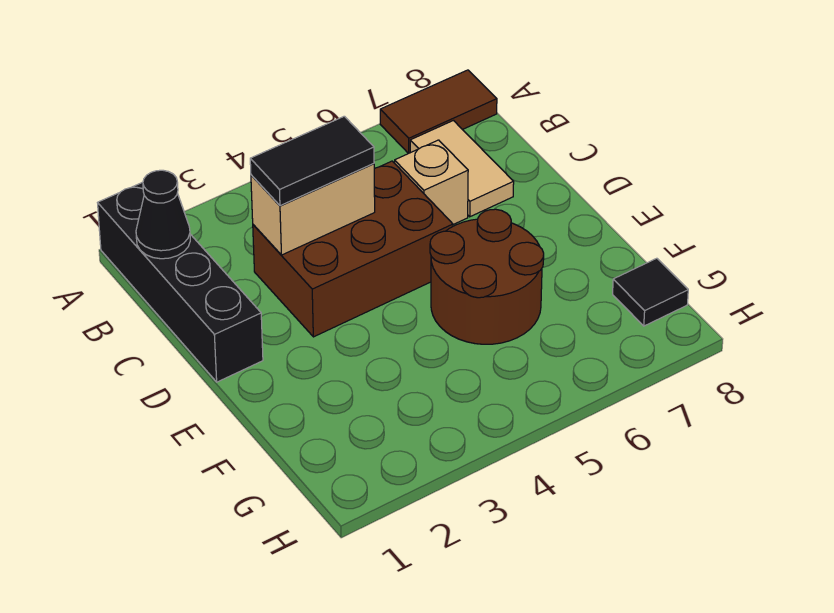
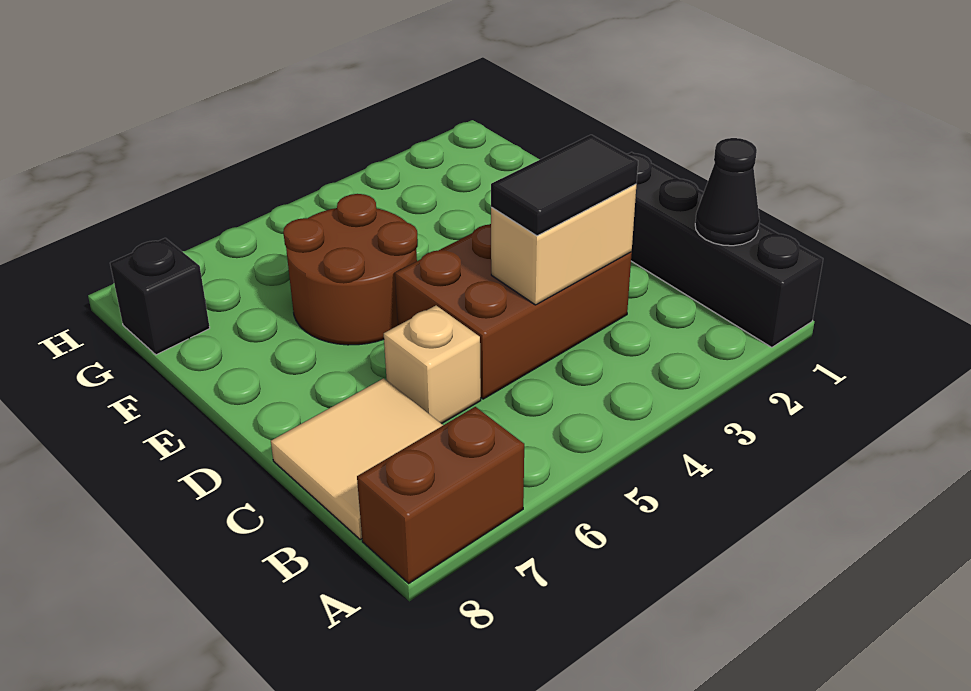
brown 1x2 tile [380,70,497,153] -> brown 1x2 brick [357,407,524,583]
tan 1x2 tile [410,121,514,217] -> tan 2x2 tile [271,378,443,540]
black 1x1 tile [613,258,688,326] -> black 1x1 brick [110,238,210,355]

